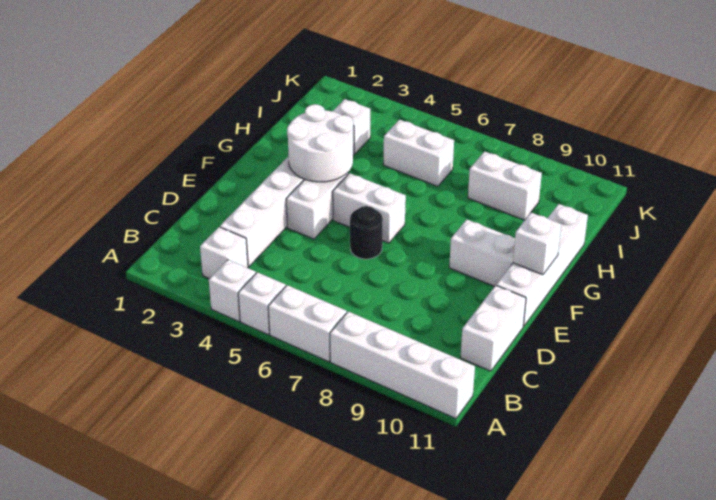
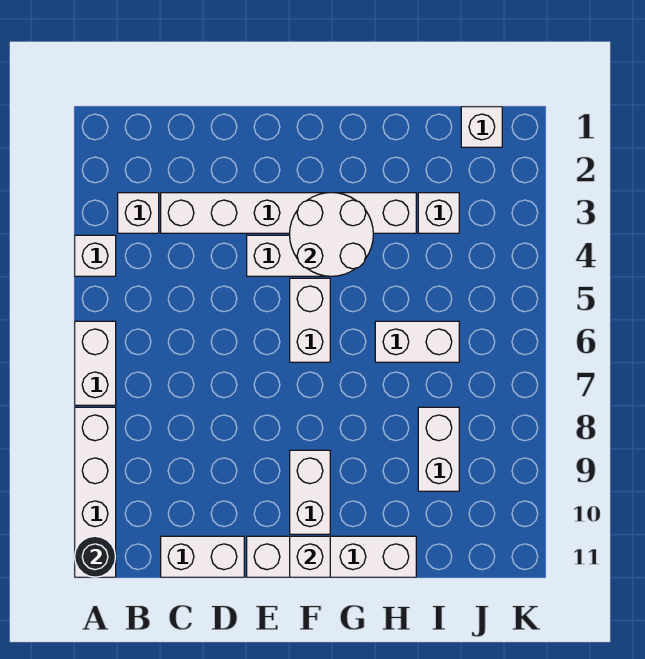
white 1x1 brick [238,272,286,334] -> white 1x1 brick moved to [461,107,502,147]
black 1x1 round brick [350,206,383,259] -> black 1x1 round brick moved to [75,536,116,577]
white 1x2 brick [383,120,454,186] -> white 1x2 brick turned to [375,321,459,362]

